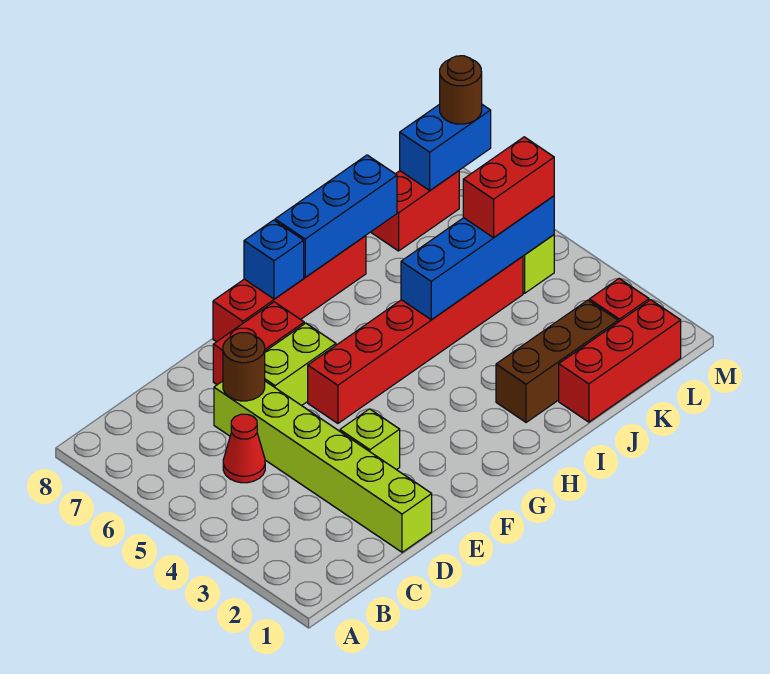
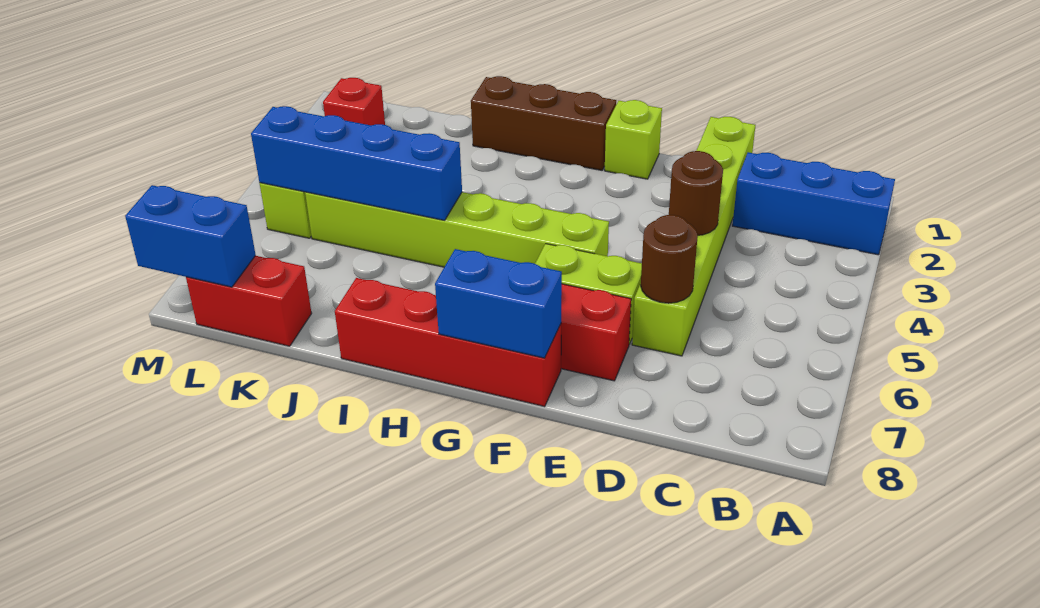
red 1x1 cone [223,414,265,483] -> none
lime 1x1 brick [340,409,400,470] -> lime 1x1 brick moved to [605,100,662,179]
red 1x6 brick [308,256,523,423] -> lime 1x6 brick [305,192,609,267]
blue 1x1 brick [244,220,304,299] -> blue 1x2 brick [435,249,562,358]
blue 1x3 brick [275,155,397,277] -> blue 1x3 brick moved to [732,152,895,255]
brown 1x3 brick [496,300,618,422] -> brown 1x3 brick moved to [471,76,616,170]
red 1x3 brick [559,300,681,422] -> none
red 1x2 brick [463,137,554,238] -> none
brown 1x1 round brick [440,56,482,124] -> brown 1x1 round brick moved to [669,151,723,235]

